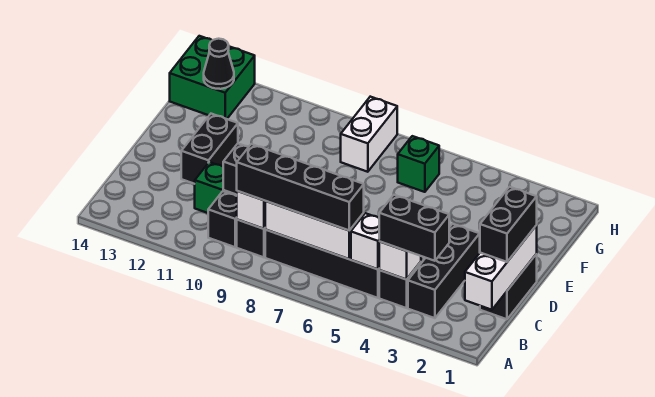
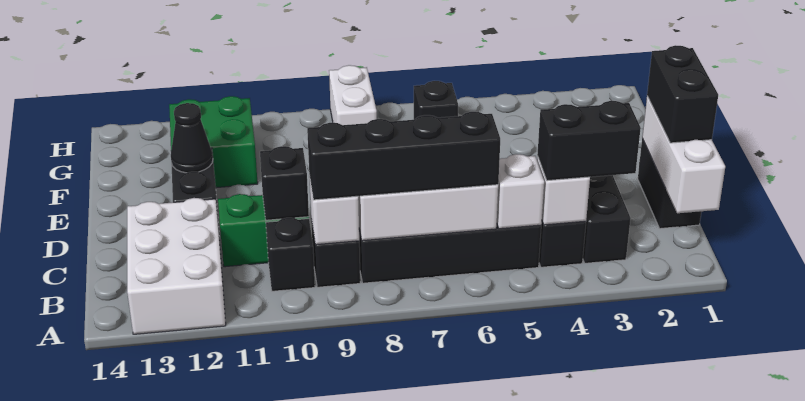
none -> white 2x3 brick [127,198,226,334]
green 1x1 brick [398,136,439,192] -> black 1x1 brick [414,81,458,120]
green 2x2 brick [170,36,255,119] -> green 2x2 brick moved to [169,96,258,188]
black 1x1 cone [204,39,234,89] -> black 1x1 cone moved to [171,103,213,173]

